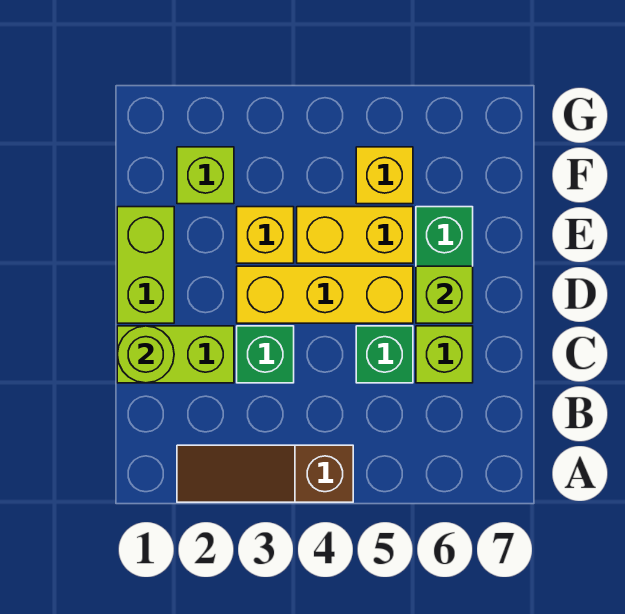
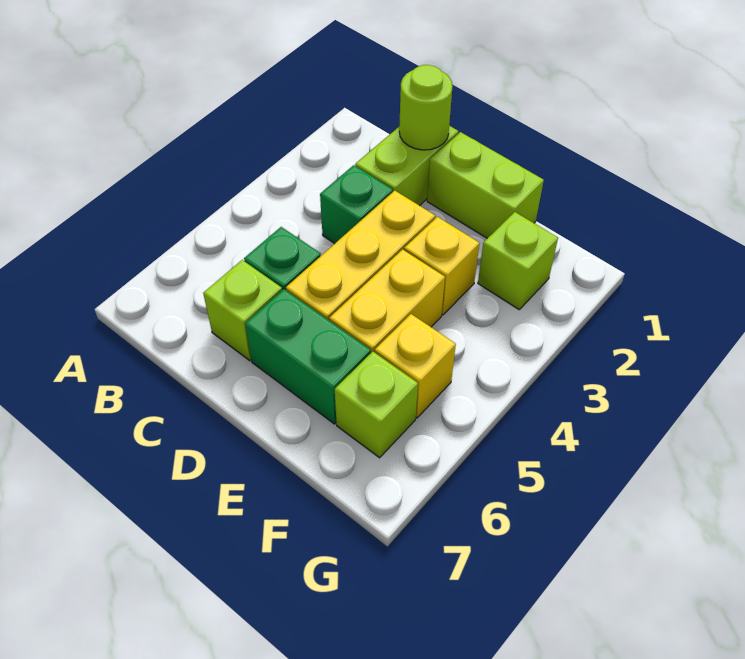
brown 1x3 slope [177,445,353,502] -> none
lime 1x1 brick [416,266,473,323] -> lime 1x1 brick moved to [335,352,418,458]

